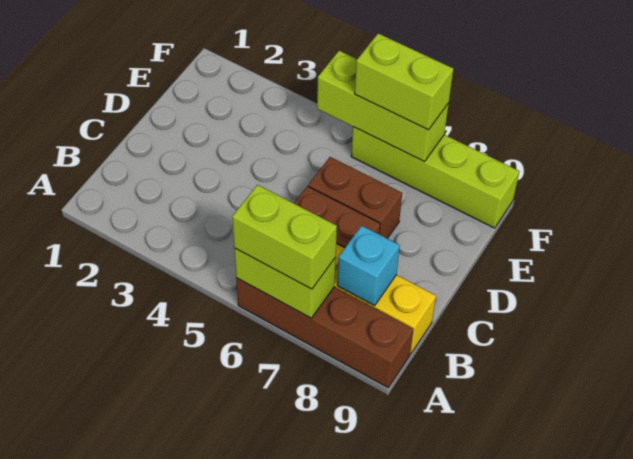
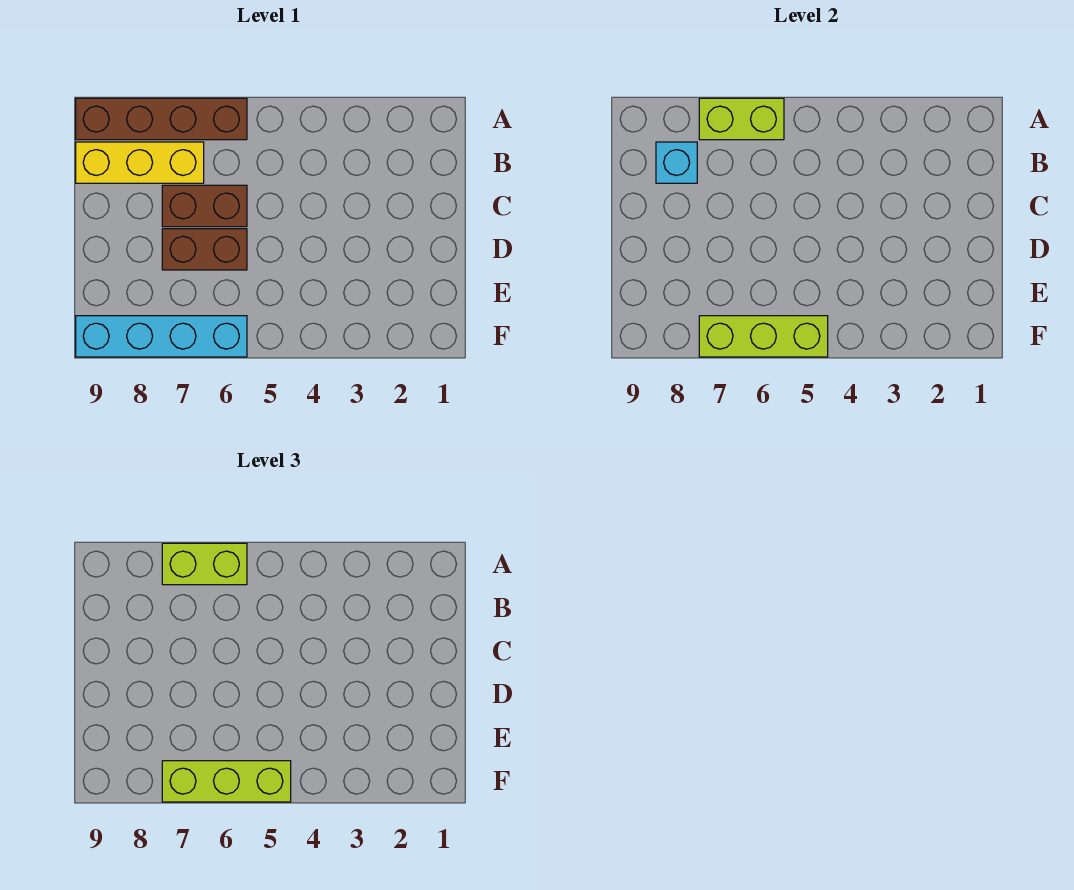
lime 1x4 brick [351,127,519,228] -> cyan 1x4 brick [76,316,247,357]
lime 1x2 brick [355,33,453,130] -> lime 1x3 brick [162,761,291,802]

